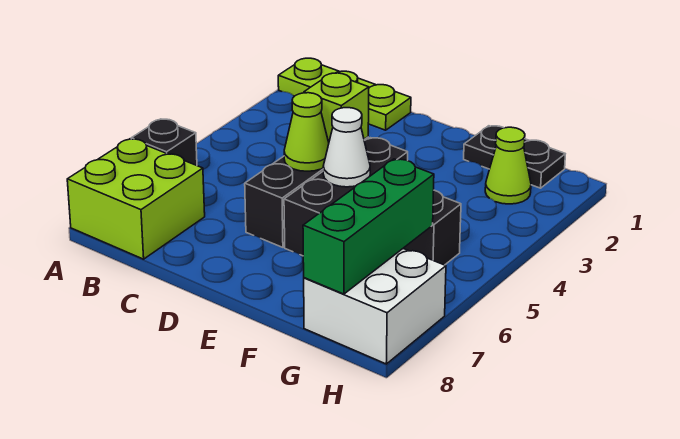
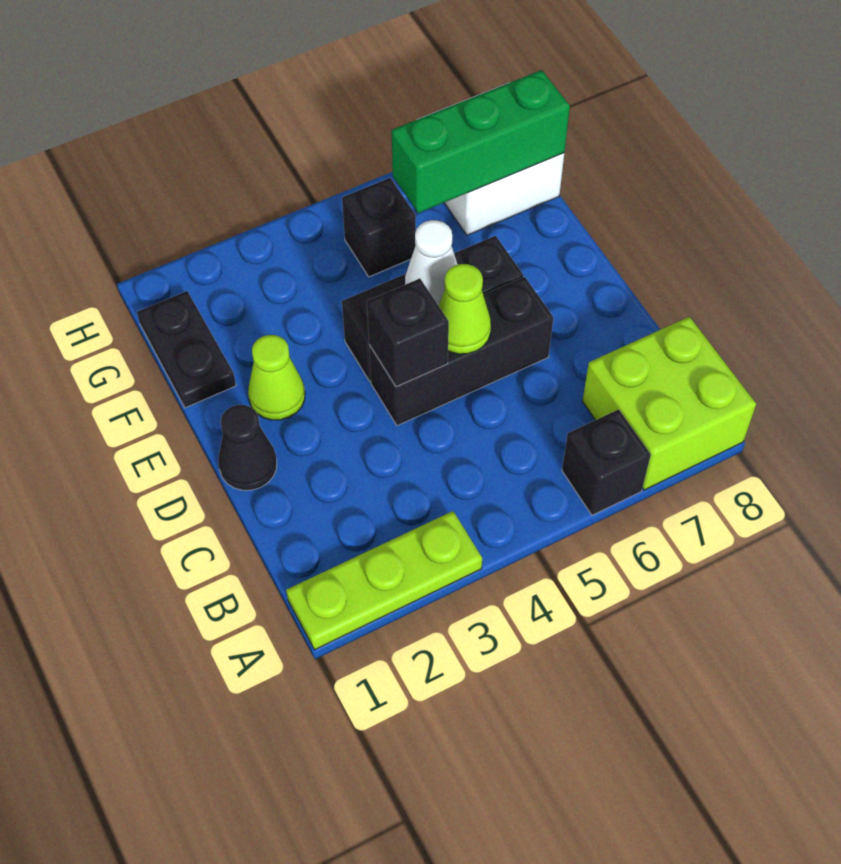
lime 1x3 plate [278,58,411,130] -> lime 1x3 plate turned to [286,511,482,650]
none -> black 1x1 cone [218,405,277,490]
lime 1x1 brick [304,73,369,142] -> black 1x1 brick [367,278,449,387]
lime 1x1 cone [485,127,531,204] -> lime 1x1 cone moved to [248,335,305,420]

